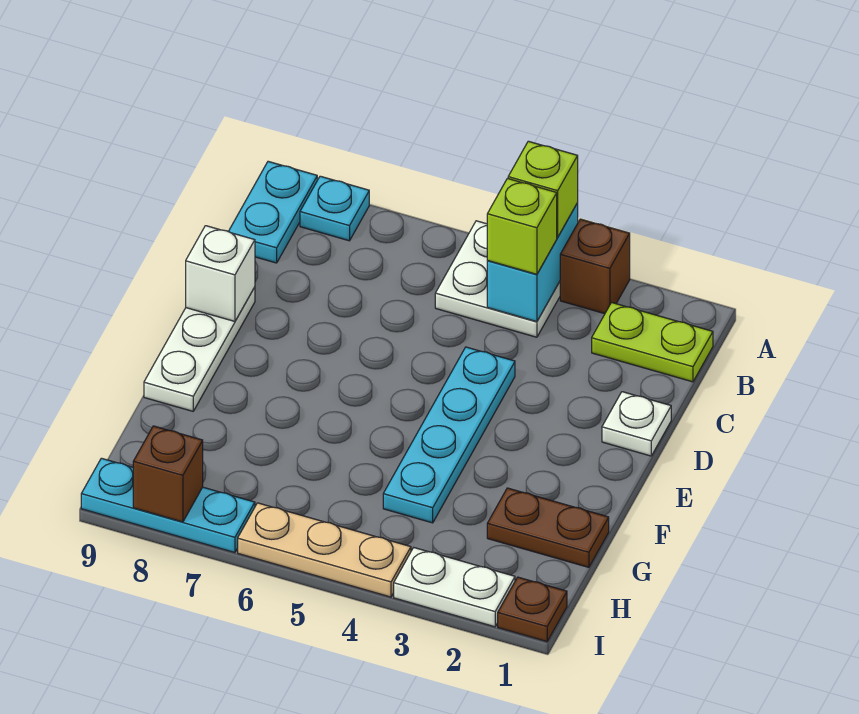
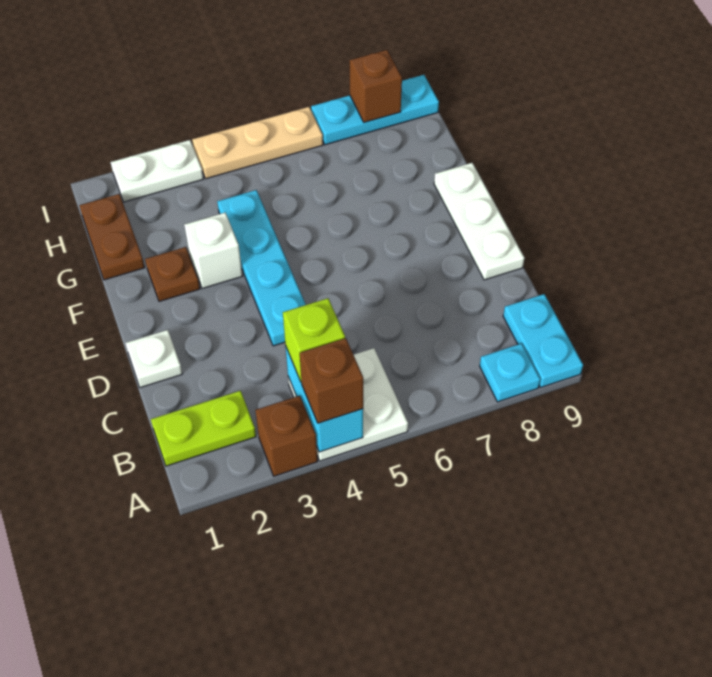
lime 1x1 brick [508,141,578,237] -> brown 1x1 brick [300,338,363,423]
white 1x1 brick [186,226,255,321] -> white 1x1 brick moved to [184,213,243,288]
brown 1x2 plate [487,488,609,567] -> brown 1x2 plate turned to [79,194,145,280]
brown 1x1 plate [498,577,567,642] -> brown 1x1 plate moved to [145,247,200,301]

